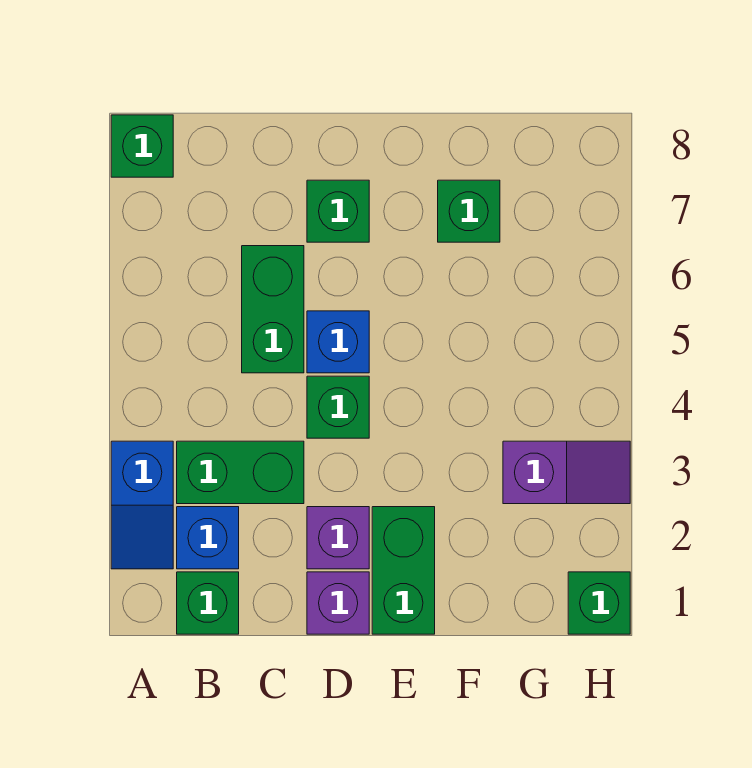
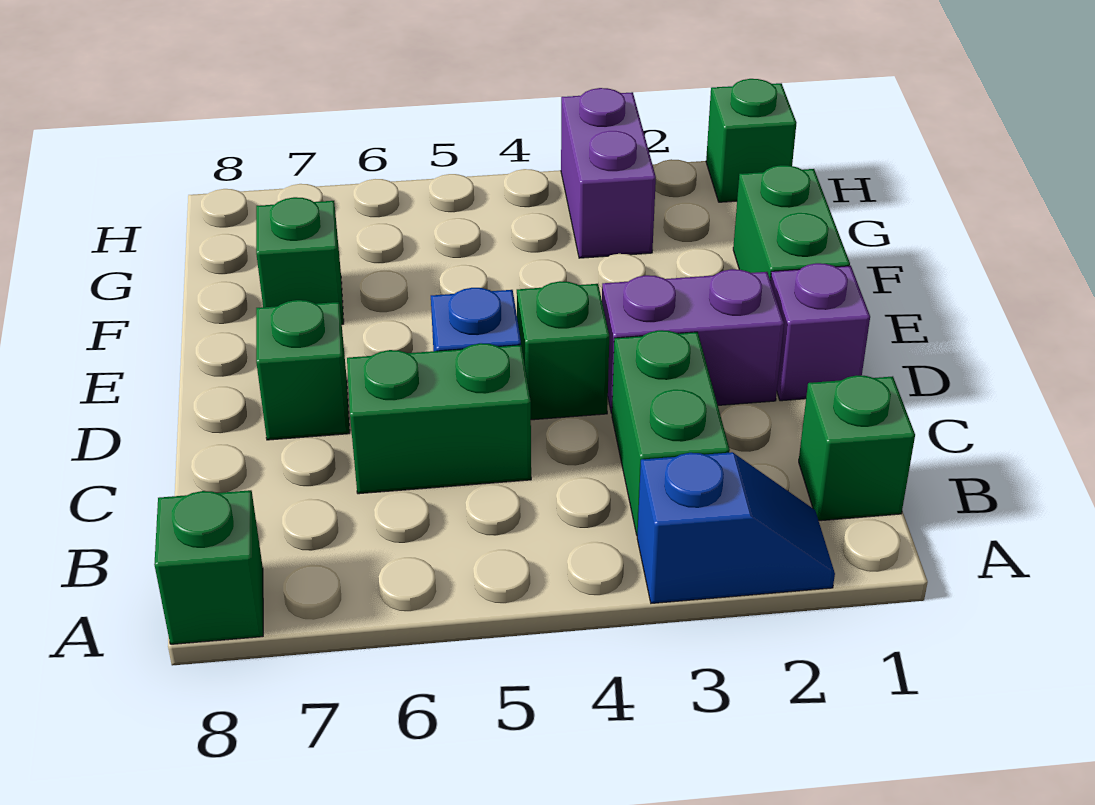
blue 1x1 brick [177,507,239,569] -> none
purple 1x1 brick [307,507,369,569] -> purple 1x2 brick [602,269,784,413]
green 1x2 brick [372,507,435,634] -> green 1x2 brick turned to [733,165,850,280]
purple 1x2 slope [503,441,630,504] -> purple 1x2 brick [561,88,656,258]

